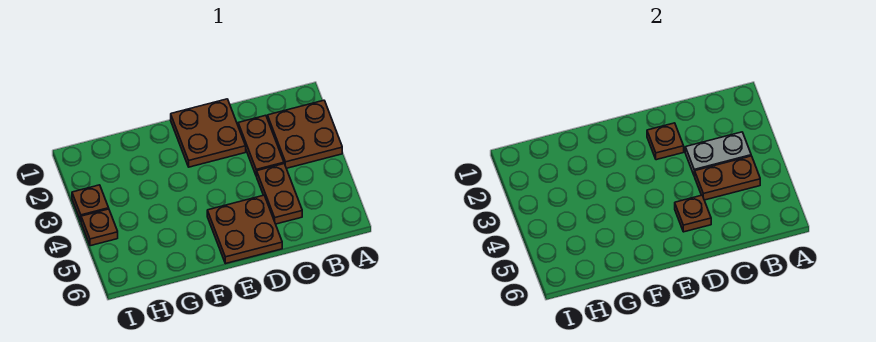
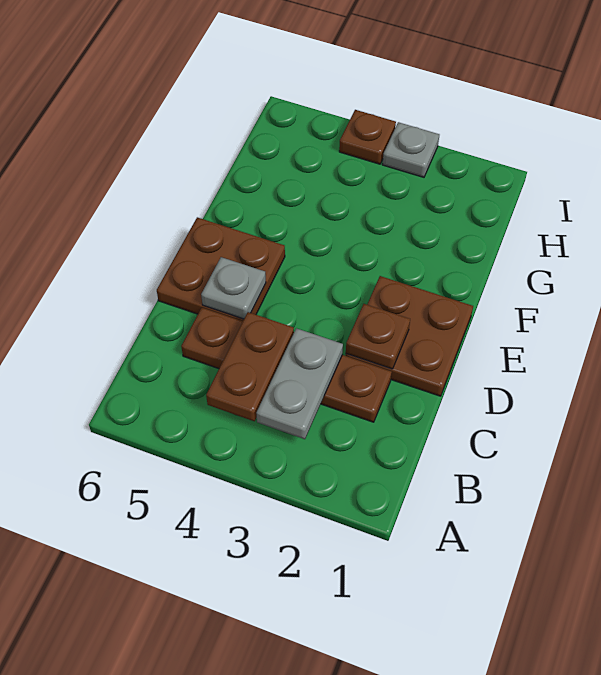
brown 2x2 plate [267,100,342,168] -> none
brown 1x1 plate [675,195,711,232] -> grey 1x1 plate [201,257,266,319]
brown 1x1 plate [72,185,109,221] -> grey 1x1 plate [382,122,439,177]

